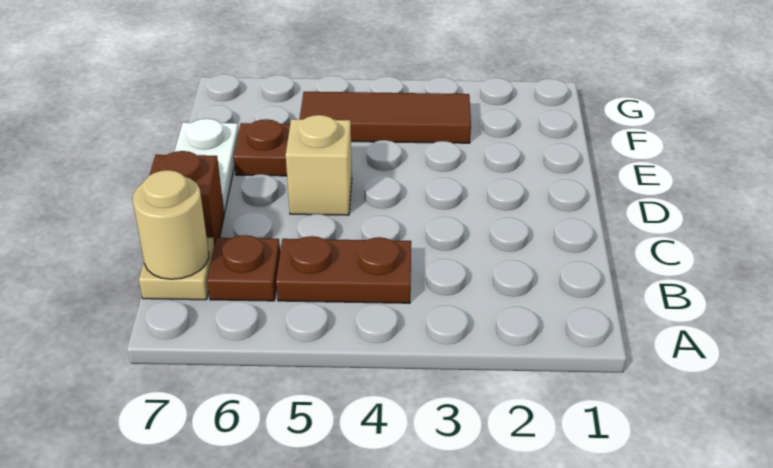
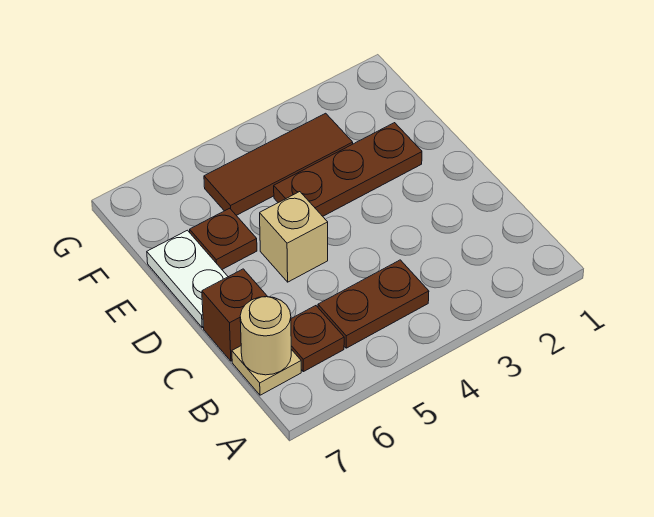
none -> brown 1x3 plate [274,123,422,216]

